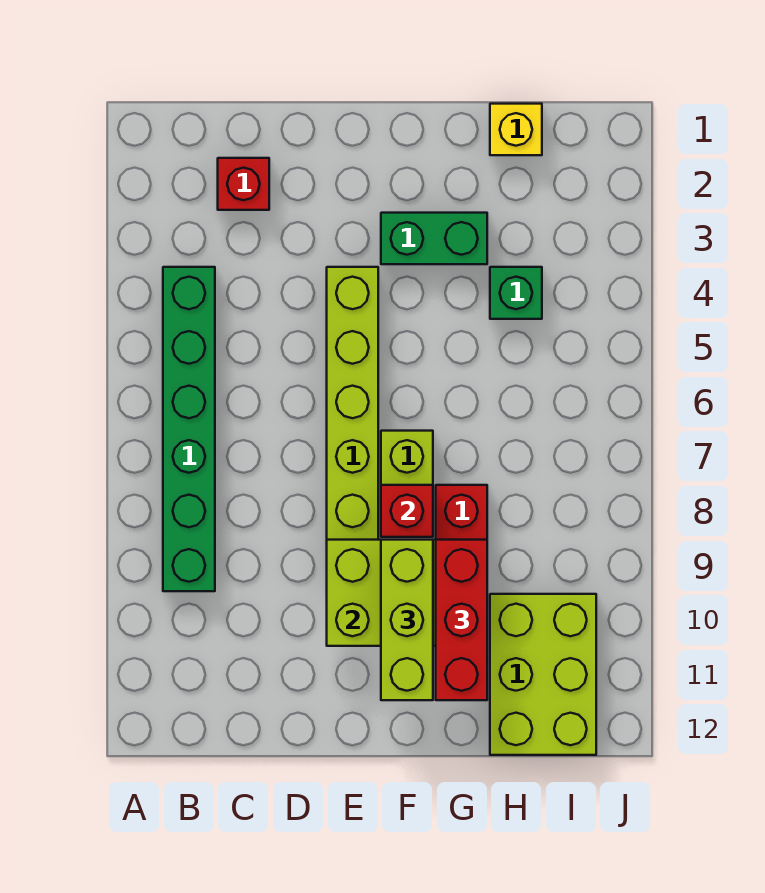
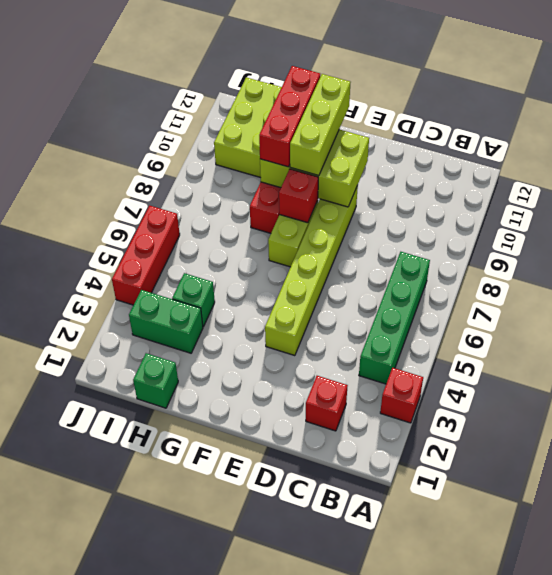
none -> red 1x1 brick [380,368,423,423]
green 1x6 brick [163,267,215,591] -> green 1x4 brick [359,252,430,384]
green 1x2 brick [381,213,487,264] -> green 1x2 brick moved to [129,290,203,353]
yellow 1x1 brick [490,104,542,155] -> green 1x1 brick [133,353,178,408]
none -> red 1x3 brick [112,206,180,305]

